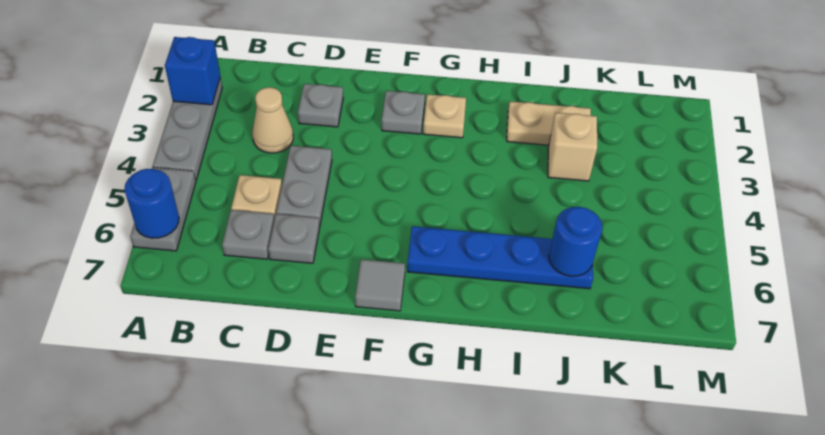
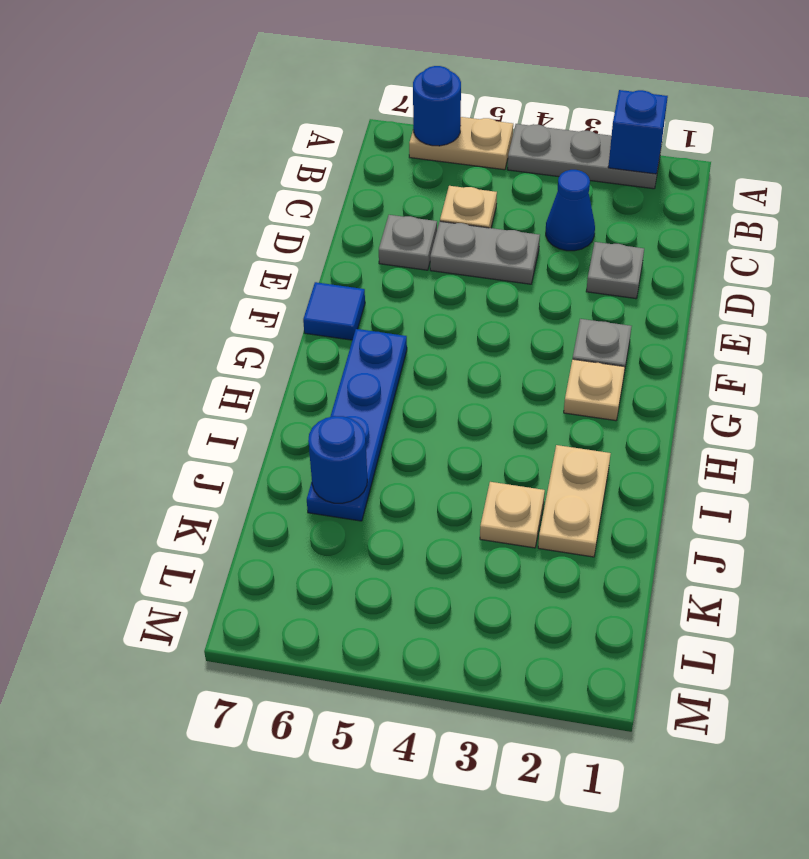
grey 1x2 plate [130,167,196,251] -> tan 1x2 plate [409,117,513,170]
tan 1x1 cone [253,87,293,153] -> blue 1x1 cone [546,170,595,251]
grey 1x1 plate [222,210,274,259] -> none
grey 1x1 tile [355,259,405,311] -> blue 1x1 tile [303,282,365,340]
tan 1x1 brick [548,113,597,181] -> tan 1x1 plate [480,482,545,548]

